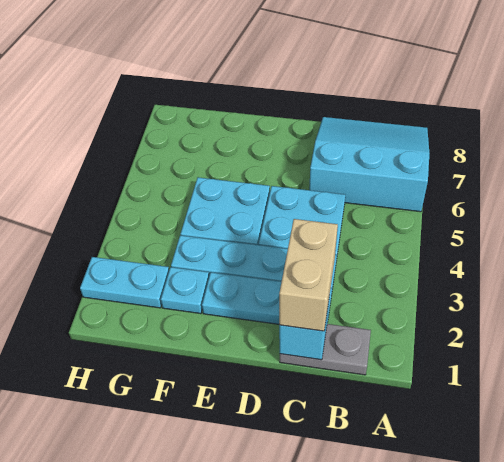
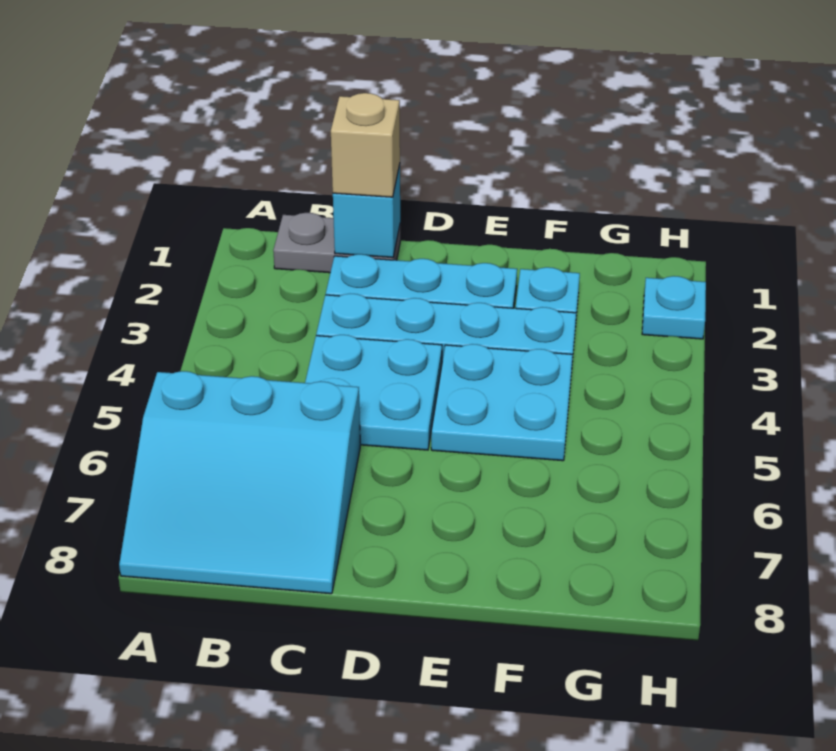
tan 1x2 brick [279,219,338,331] -> tan 1x1 brick [331,93,400,197]
cyan 1x2 plate [80,257,169,308] -> cyan 1x1 plate [642,276,706,339]

